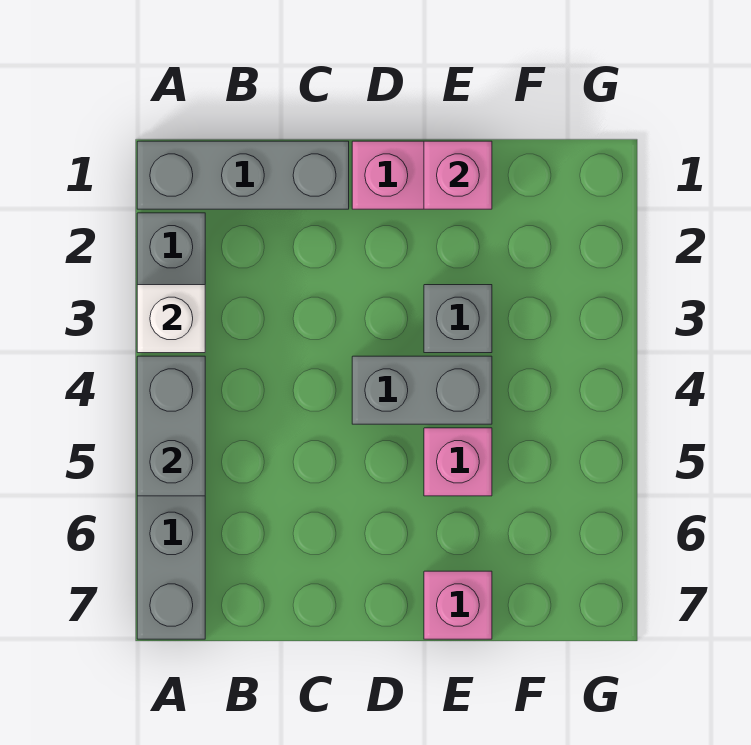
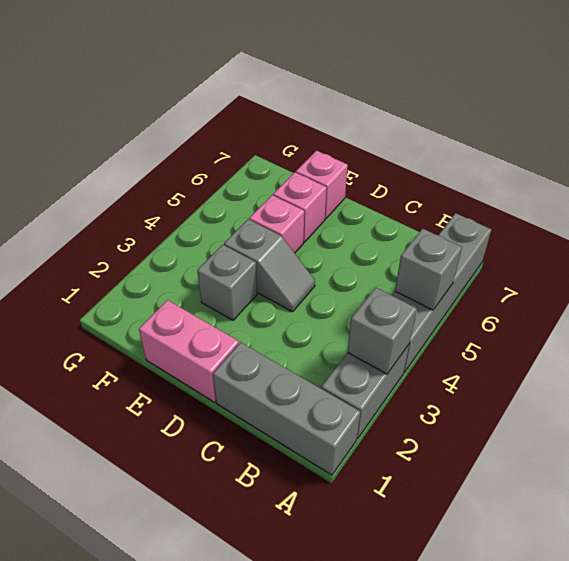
white 1x1 brick [137,285,205,353] -> grey 1x1 brick [348,288,417,374]
grey 1x2 brick [137,356,205,496] -> grey 1x1 brick [395,229,462,310]
grey 1x2 brick [352,356,492,424] -> grey 1x2 slope [224,219,315,312]
pink 1x1 brick [424,141,492,209] -> pink 1x1 brick moved to [273,172,327,242]

